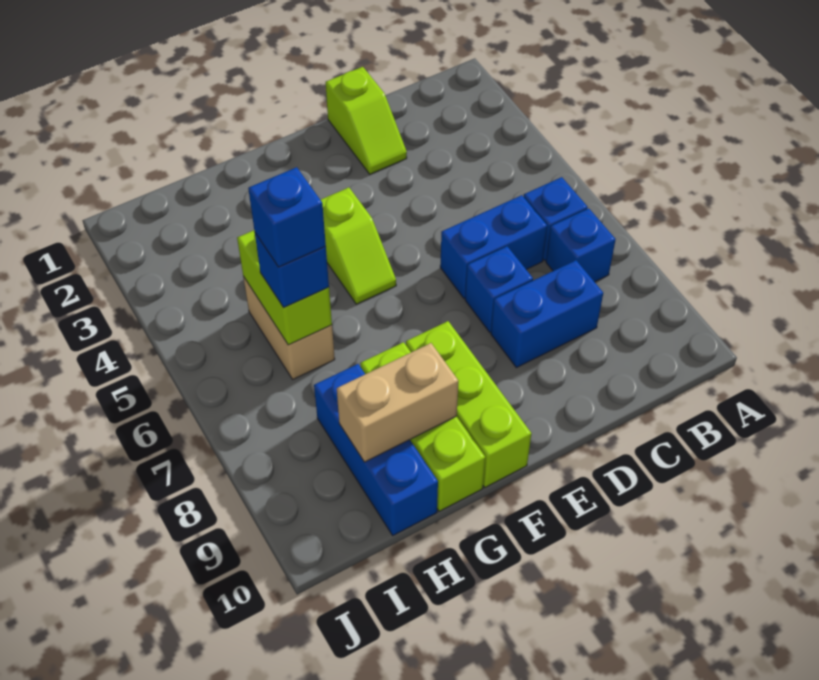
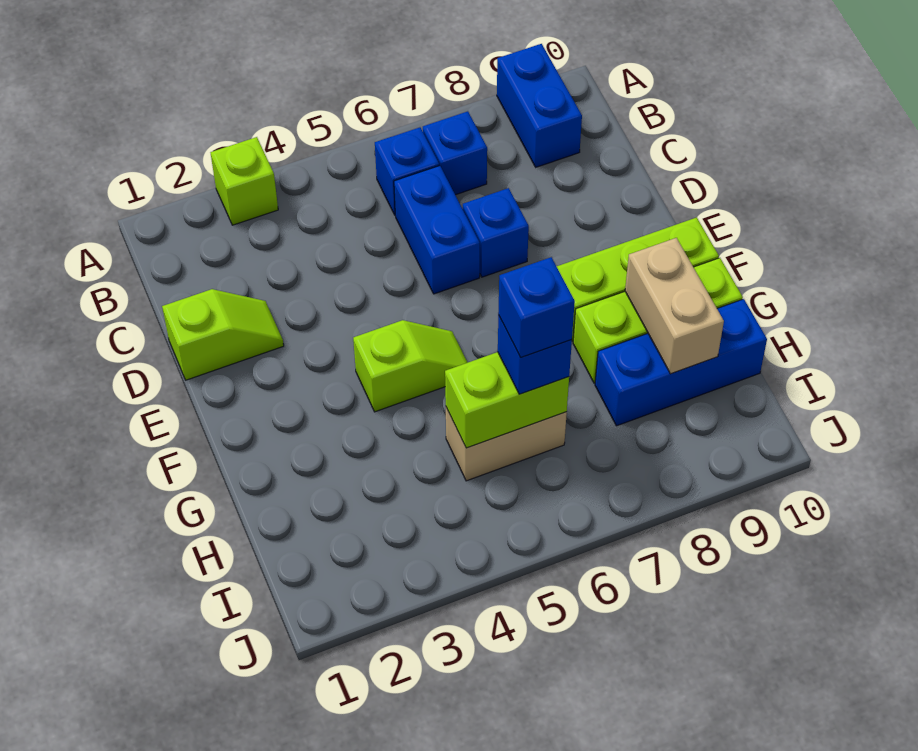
none -> lime 1x1 brick [210,137,278,225]
blue 1x2 brick [491,260,603,368] -> blue 1x2 brick moved to [497,44,582,167]

